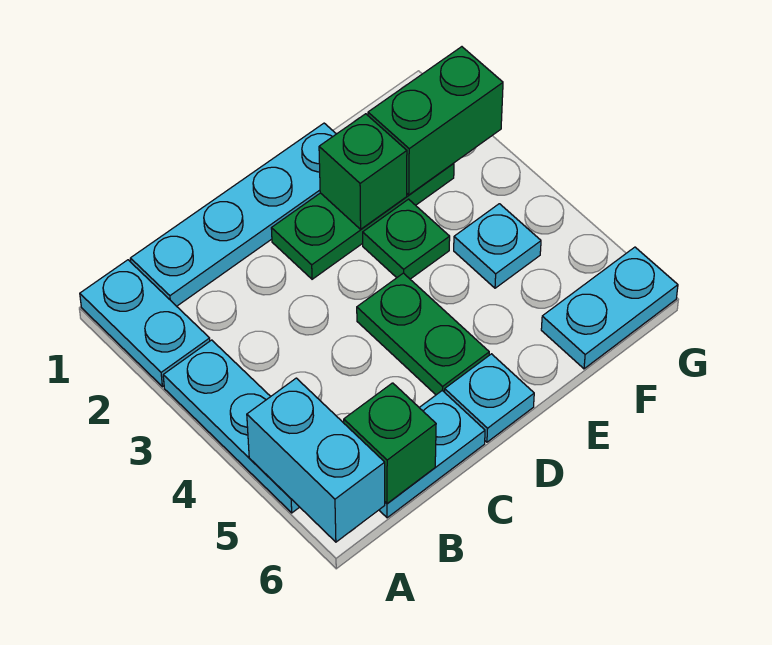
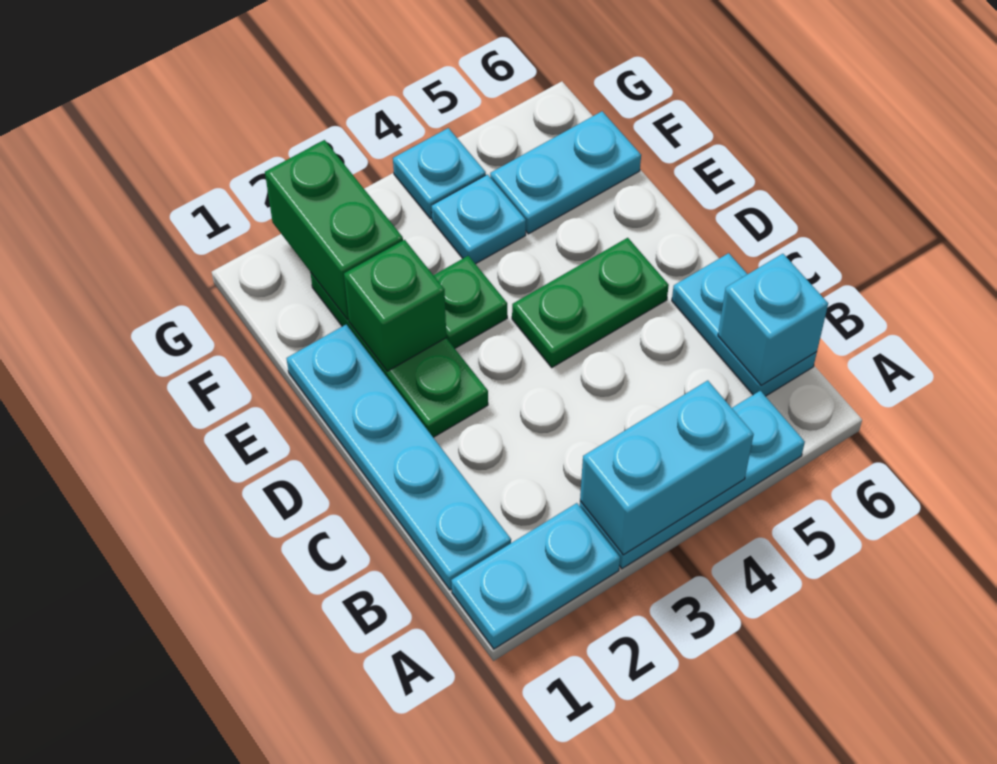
cyan 1x2 brick [247,378,385,542] -> cyan 1x2 brick moved to [580,381,754,555]
green 1x1 brick [344,383,436,503] -> cyan 1x1 brick [718,254,828,385]
cyan 1x1 plate [445,354,534,442] -> cyan 1x1 plate moved to [393,128,486,219]
cyan 1x2 plate [541,247,678,369] -> cyan 1x2 plate turned to [490,111,641,234]

